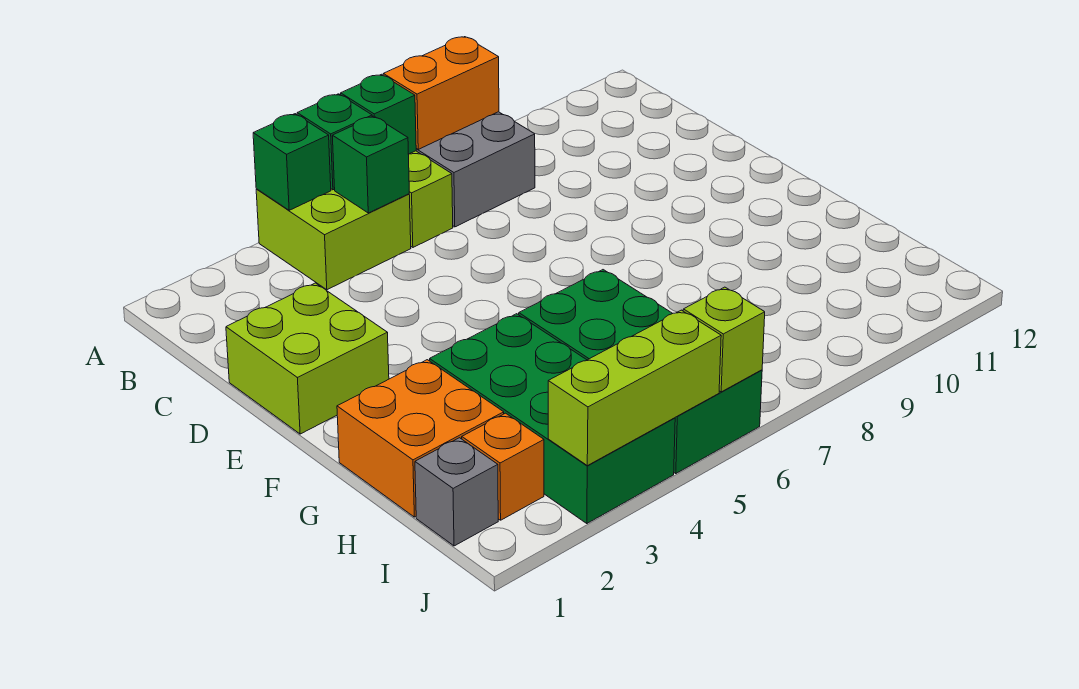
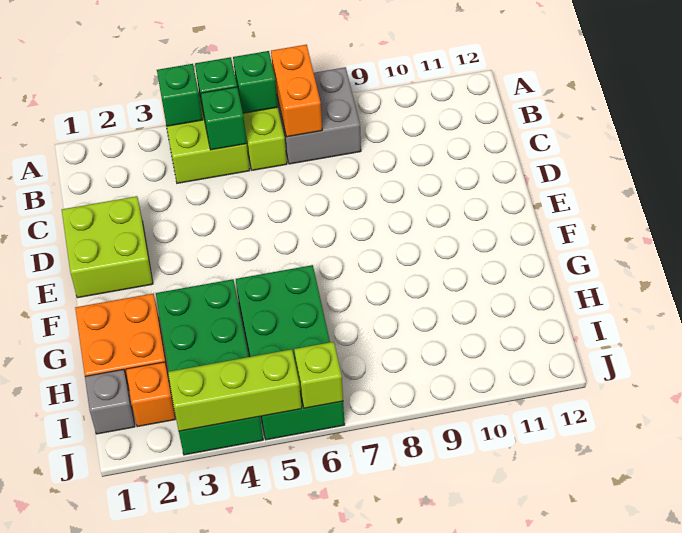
orange 1x2 brick [383,37,499,149] -> orange 1x2 brick turned to [271,45,322,137]

